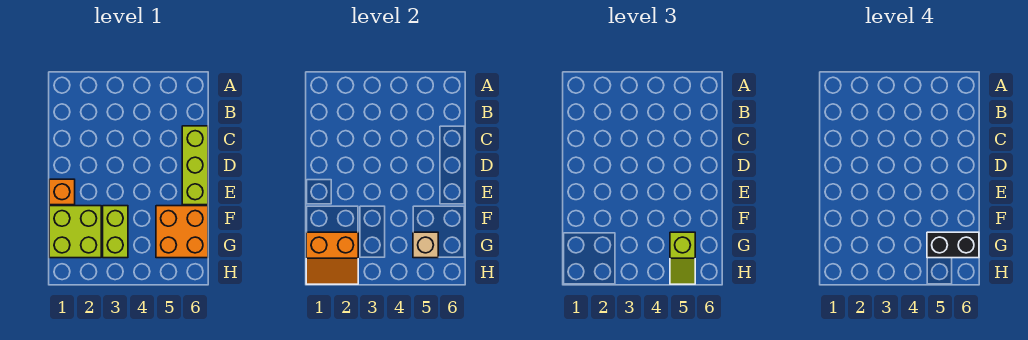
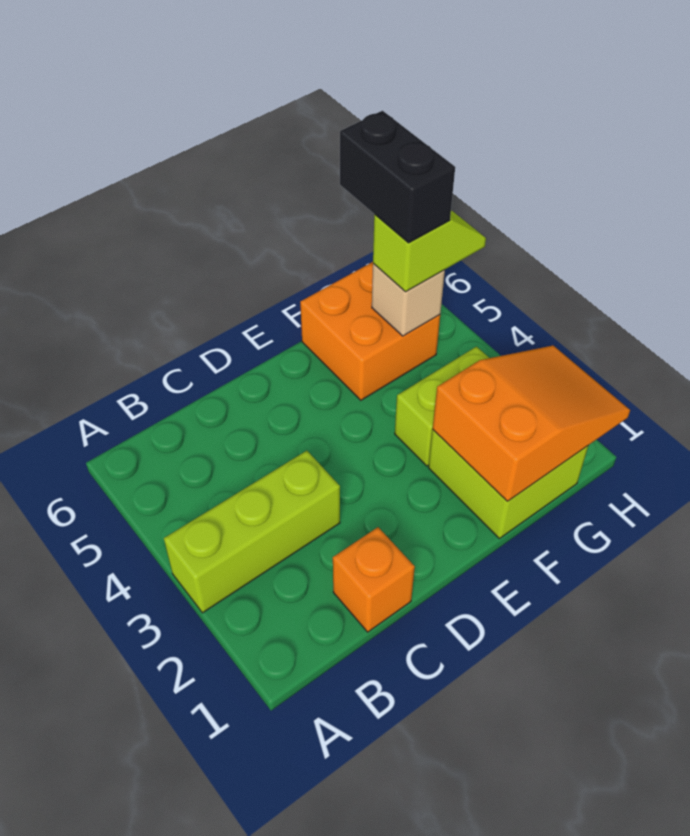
lime 1x3 brick [182,126,208,205] -> lime 1x3 brick moved to [164,451,340,613]
orange 1x1 brick [49,179,75,205] -> orange 1x1 brick moved to [333,527,415,632]
orange 2x2 slope [306,232,358,284] -> orange 2x3 slope [433,346,630,501]

